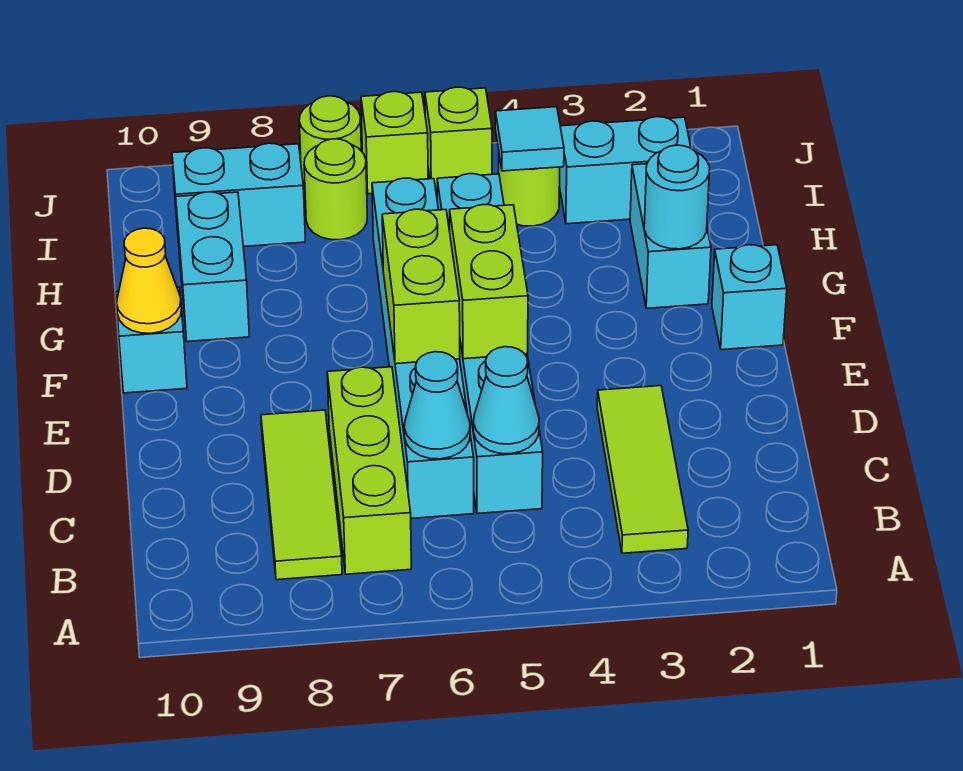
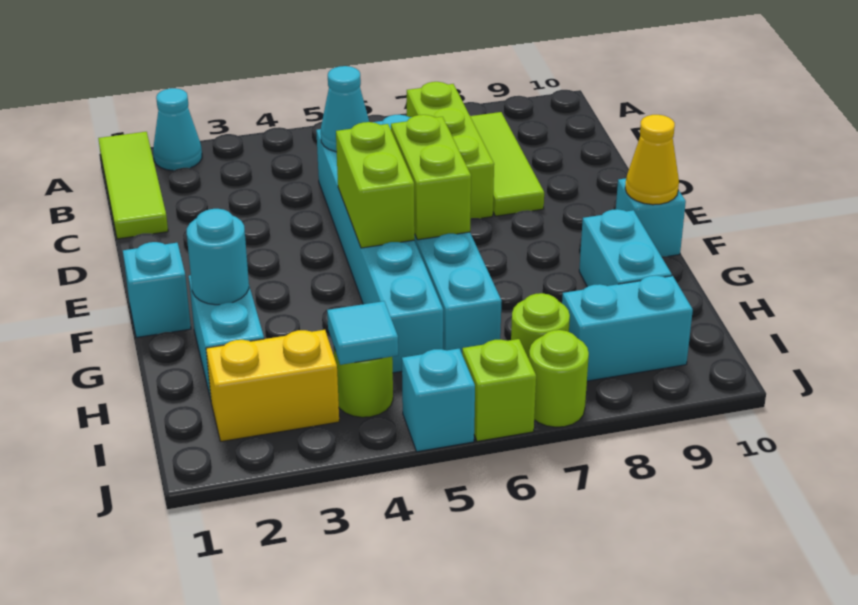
lime 1x3 tile [597,386,688,553] -> lime 1x3 tile moved to [98,132,168,239]
cyan 1x1 cone [404,352,470,459] -> cyan 1x1 cone moved to [153,88,202,171]
cyan 1x2 brick [559,117,691,224] -> yellow 1x2 brick [206,330,339,441]
lime 1x1 brick [425,87,492,189] -> cyan 1x1 brick [402,349,475,452]

